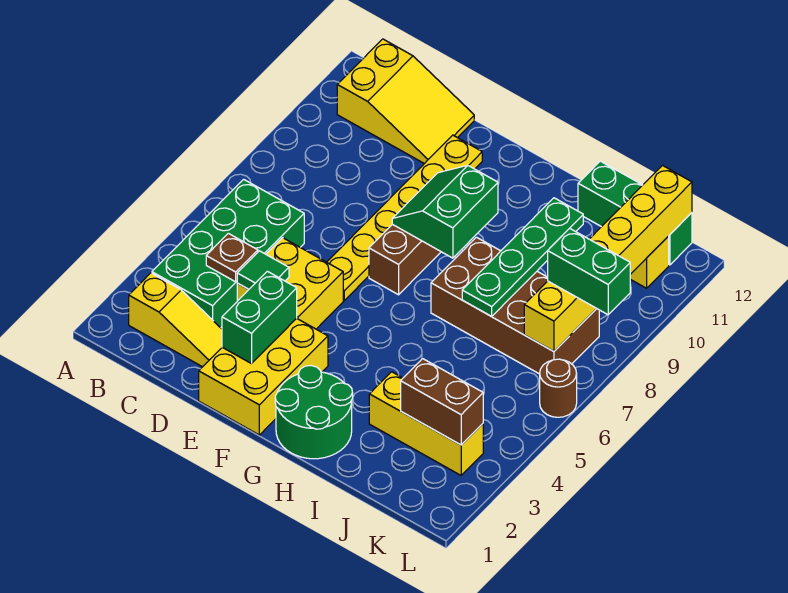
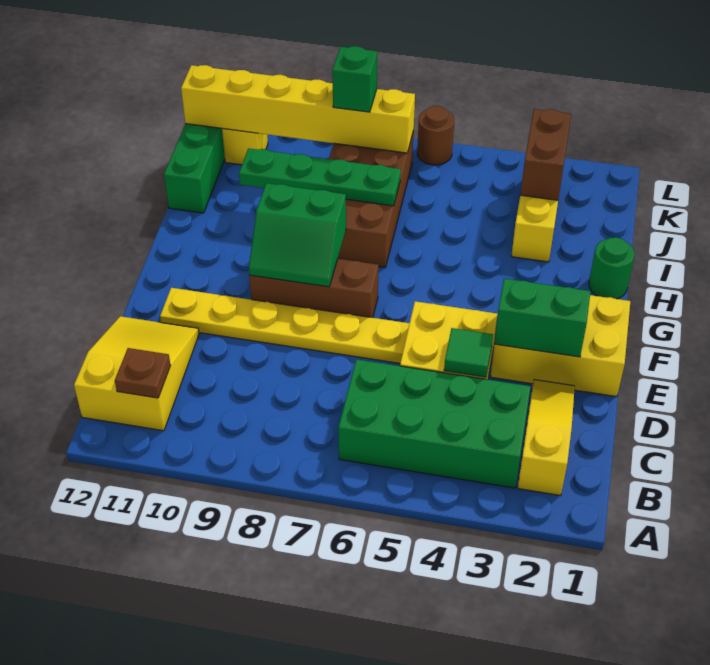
brown 1x1 plate [206,233,258,282] -> brown 1x1 plate moved to [115,348,171,398]
green 2x2 round brick [275,366,353,459] -> green 1x1 round brick [589,237,635,299]
green 1x2 brick [548,228,630,315] -> green 1x1 brick [332,46,377,112]

